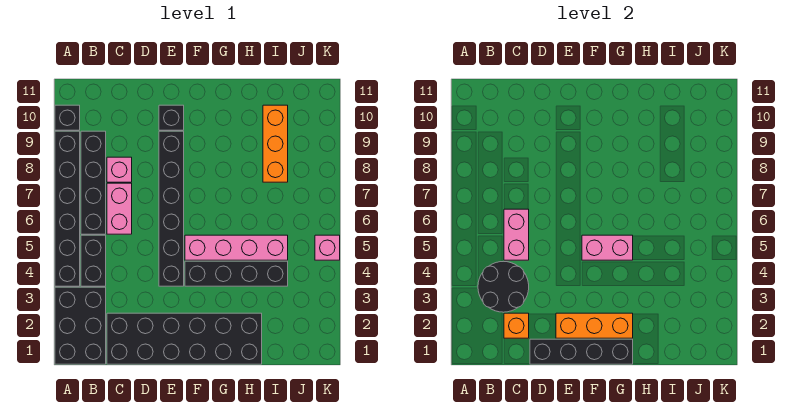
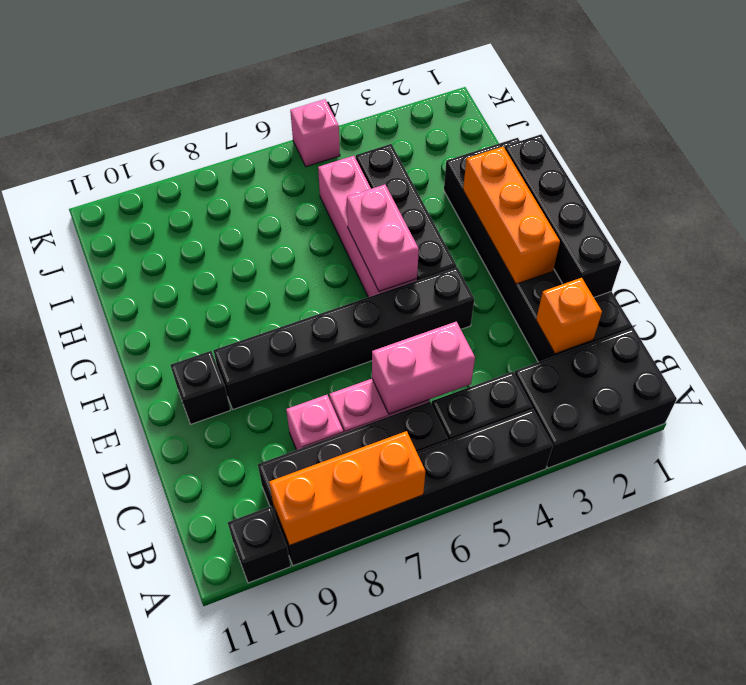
black 2x2 round brick [478,261,529,312] -> none
orange 1x3 brick [263,105,288,182] -> orange 1x3 brick moved to [269,431,425,545]

